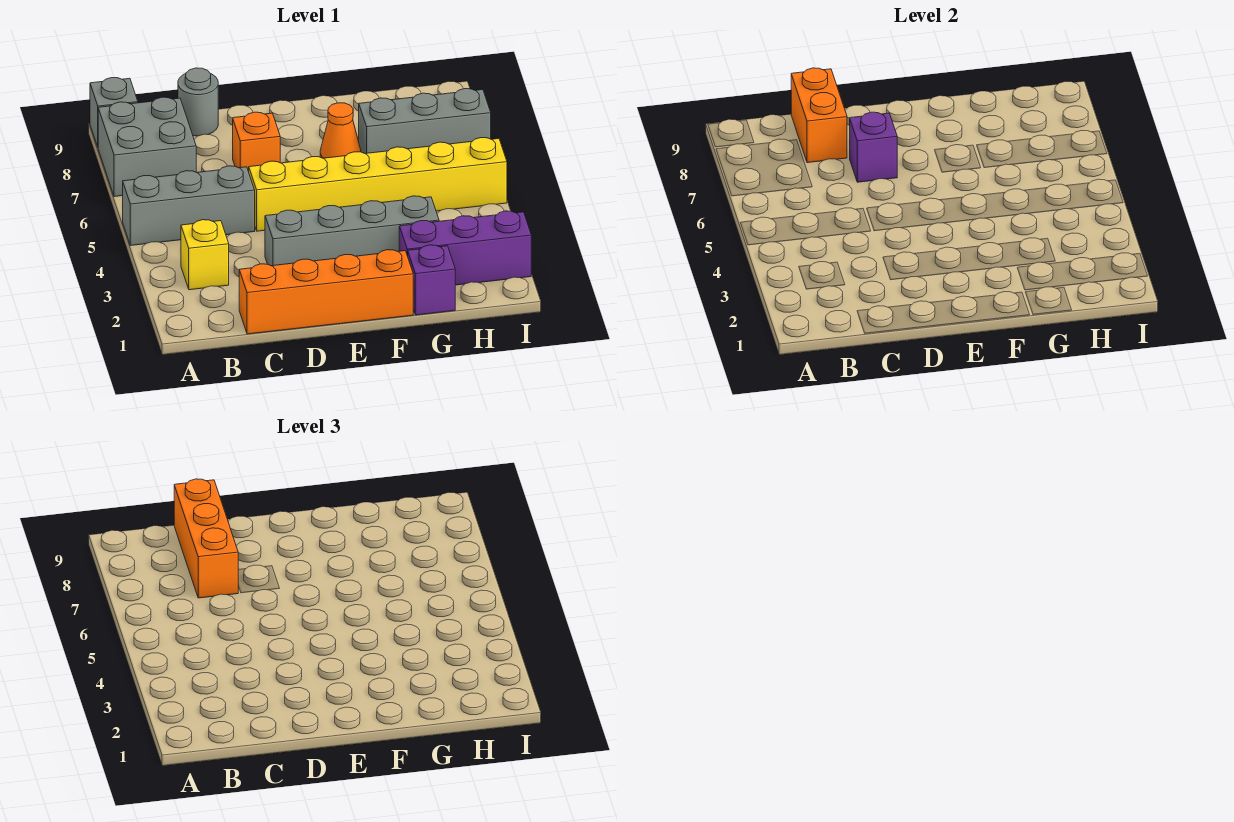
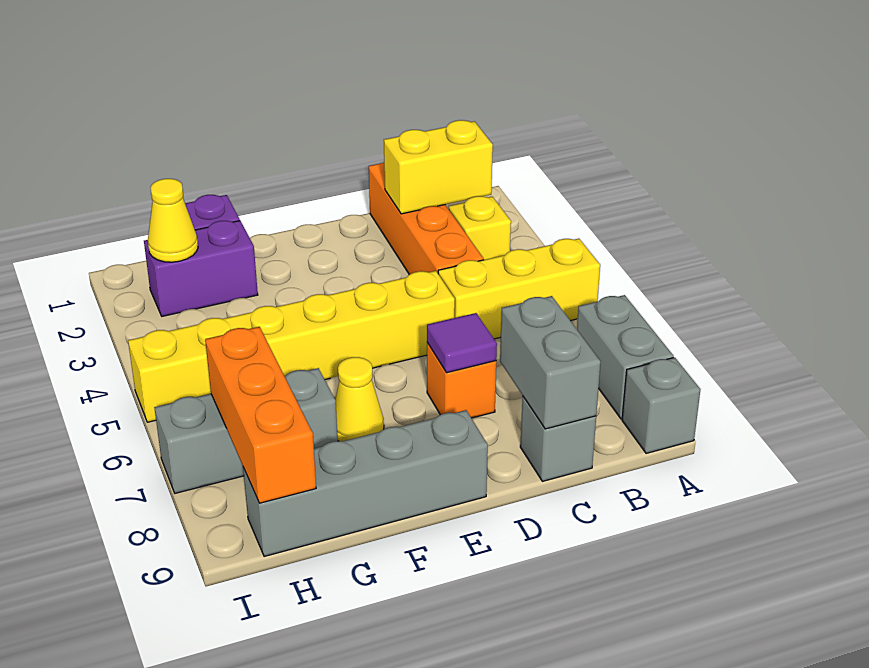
grey 1x3 brick [123,166,255,245] -> yellow 1x3 brick [438,239,600,339]
grey 2x2 brick [98,97,196,197] -> grey 1x2 brick [577,295,674,419]
none -> yellow 1x2 brick [384,120,493,214]
orange 1x4 brick [239,250,413,334] -> orange 1x4 brick turned to [369,163,484,275]
orange 1x3 brick [174,479,238,598] -> orange 1x3 brick moved to [205,327,316,503]
orange 1x2 brick [791,68,847,163] -> grey 1x2 brick [500,296,601,429]
grey 1x1 round brick [178,68,218,136] -> grey 1x1 brick [520,397,596,481]
grey 1x4 brick [265,196,439,266] -> grey 1x4 brick moved to [243,410,488,557]
purple 1x1 brick [850,112,897,182] -> purple 1x1 tile [427,313,497,373]
orange 1x1 cone [320,103,361,158] -> yellow 1x1 cone [335,357,384,441]
purple 1x3 brick [399,211,531,285] -> purple 1x2 brick [144,221,258,316]
none -> yellow 1x1 cone [148,179,198,262]

